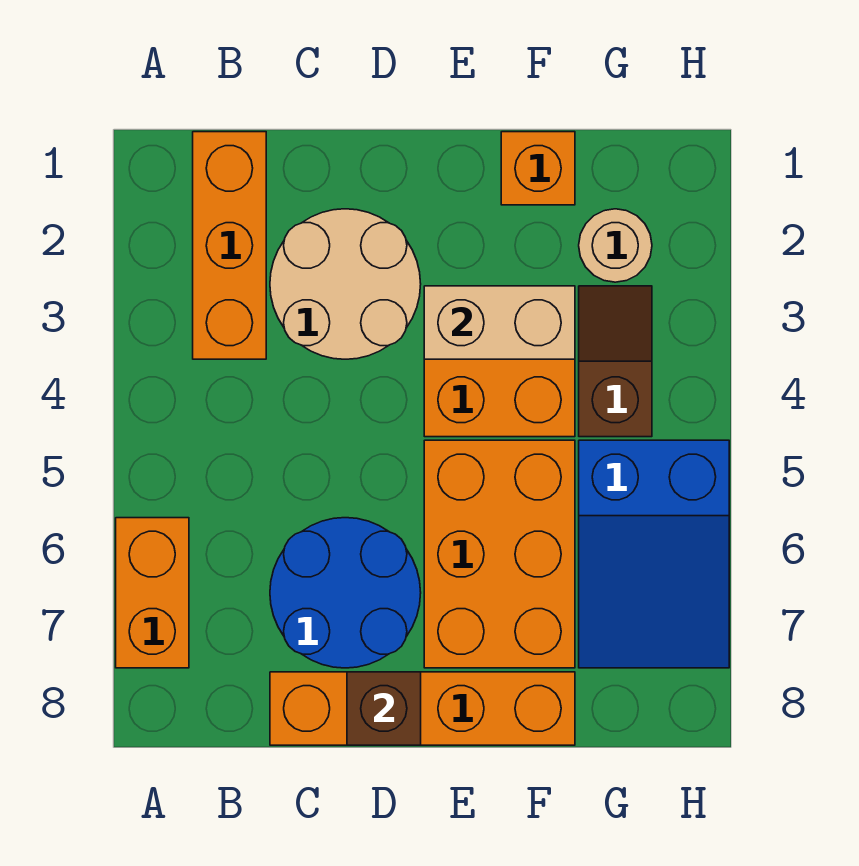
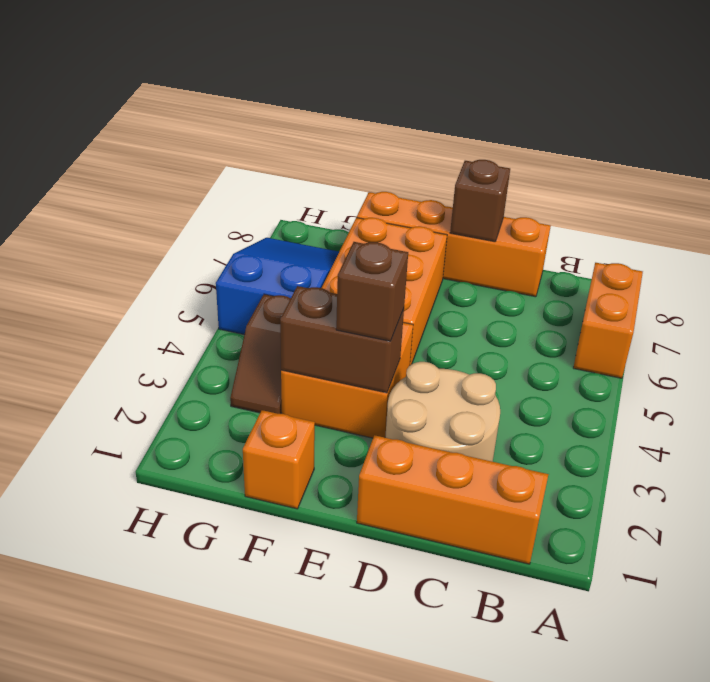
orange 1x3 brick [193,132,266,359] -> orange 1x3 brick turned to [357,435,549,564]
blue 2x2 round brick [270,518,421,668] -> none
tan 1x2 brick [424,286,575,359] -> brown 1x2 brick [280,286,404,393]
none -> brown 1x1 brick [336,242,408,341]
tan 1x1 round brick [579,209,652,282] -> none

